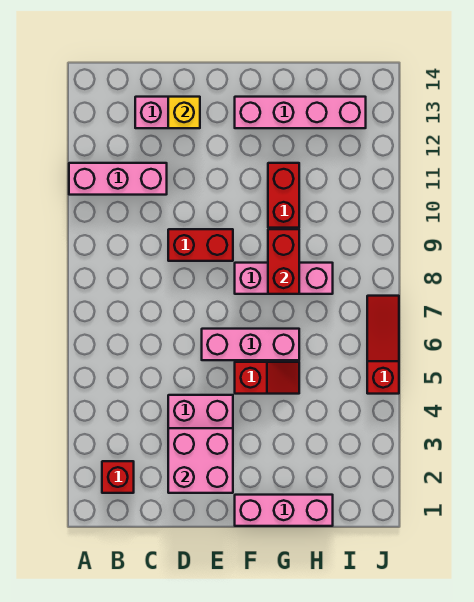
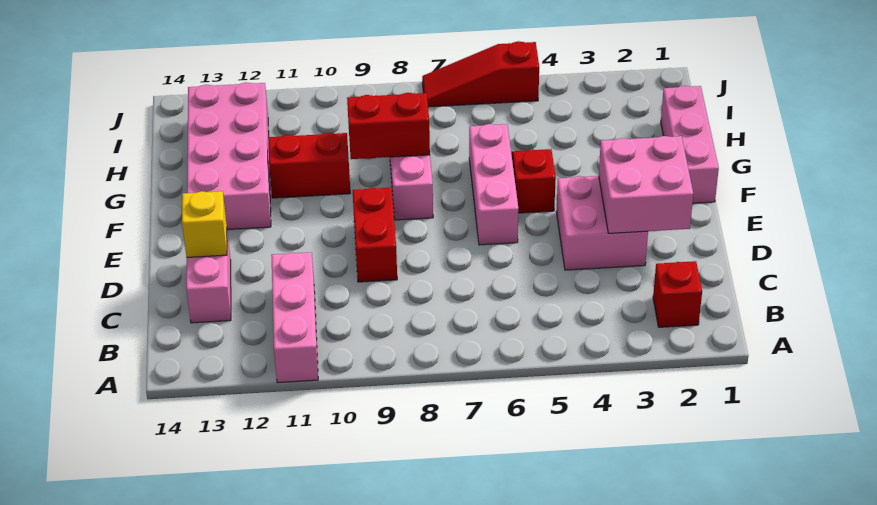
pink 1x4 brick [235,97,366,128] -> pink 2x4 brick [187,82,271,230]

